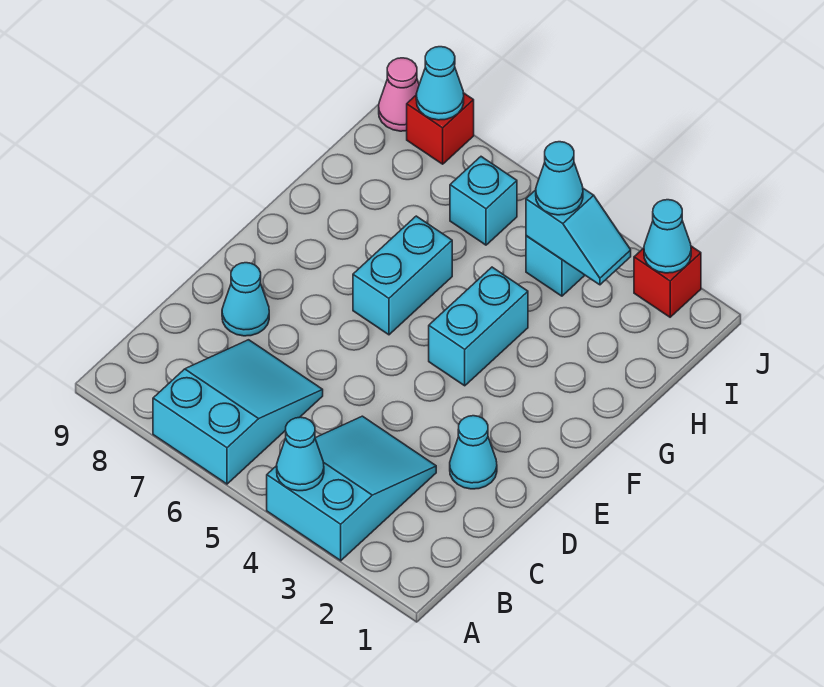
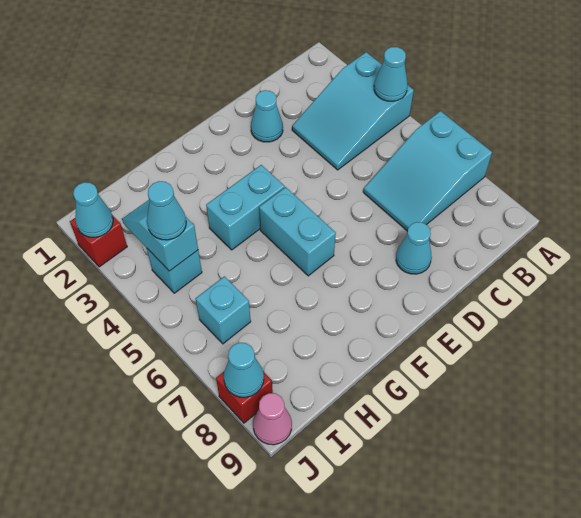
cyan 1x2 brick [353,216,452,335] -> cyan 1x2 brick turned to [259,187,336,276]

